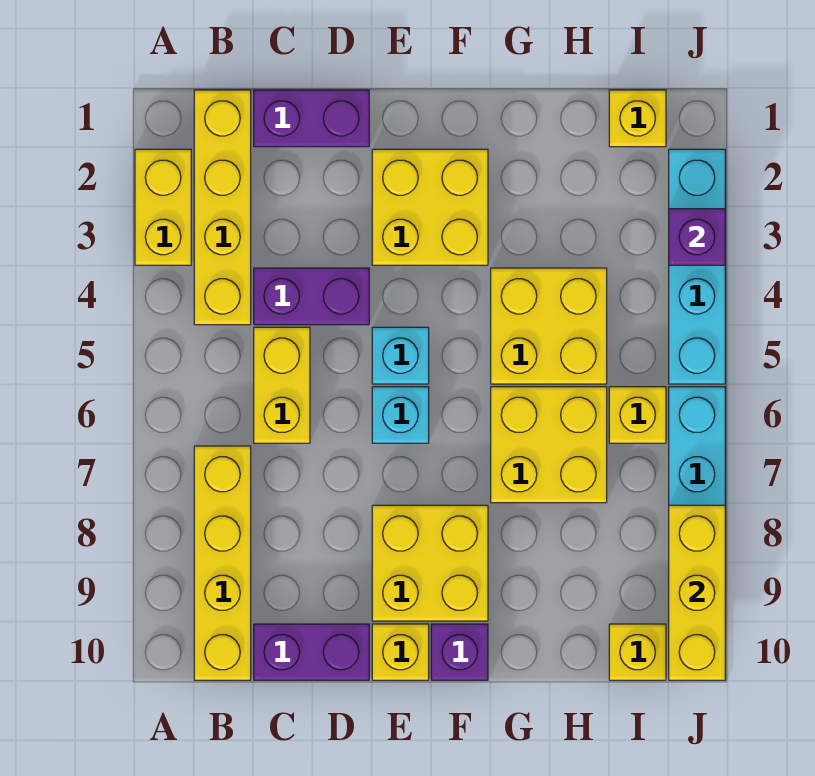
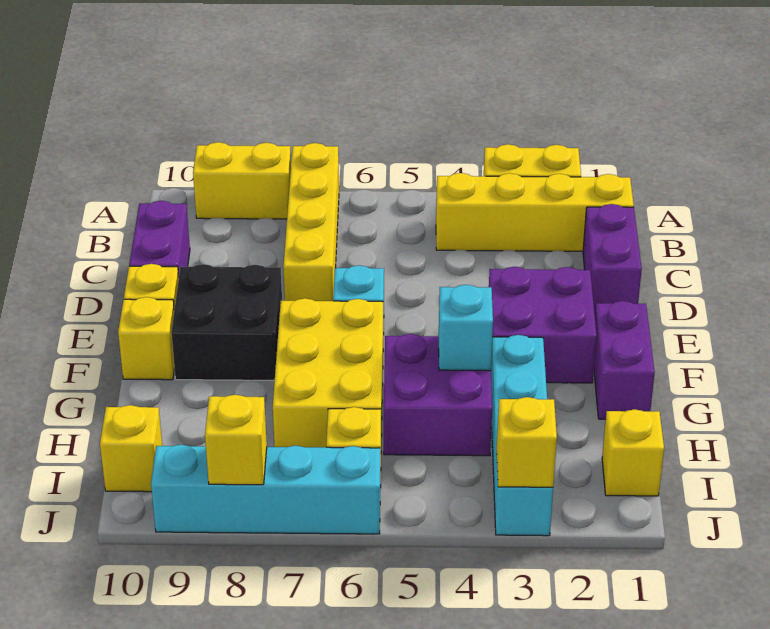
yellow 1x4 brick [194,446,251,680] -> yellow 1x4 brick turned to [283,143,339,301]
purple 1x2 brick [254,268,369,325] -> purple 1x2 brick moved to [594,301,655,419]
yellow 1x2 brick [254,327,310,443] -> yellow 1x2 brick moved to [193,142,291,219]
yellow 2x2 brick [372,149,488,265] -> purple 2x2 brick [489,267,597,383]
cyan 1x1 brick [372,327,429,384] -> cyan 1x1 brick moved to [439,285,493,371]
yellow 2x2 brick [372,505,488,621] -> black 2x2 brick [172,264,282,380]
purple 1x1 brick [431,624,488,680] -> yellow 1x1 brick [118,297,174,380]
yellow 2x2 brick [491,268,607,384] -> purple 2x2 brick [384,334,492,456]
yellow 2x2 brick [491,387,607,503] -> yellow 2x3 brick [273,298,383,447]
cyan 1x4 brick [669,149,725,384] -> cyan 1x4 brick turned to [491,335,553,536]
purple 1x1 brick [669,209,725,265] -> yellow 1x1 brick [497,397,557,487]
yellow 1x3 brick [669,505,725,680] -> yellow 1x1 brick [205,395,267,485]

